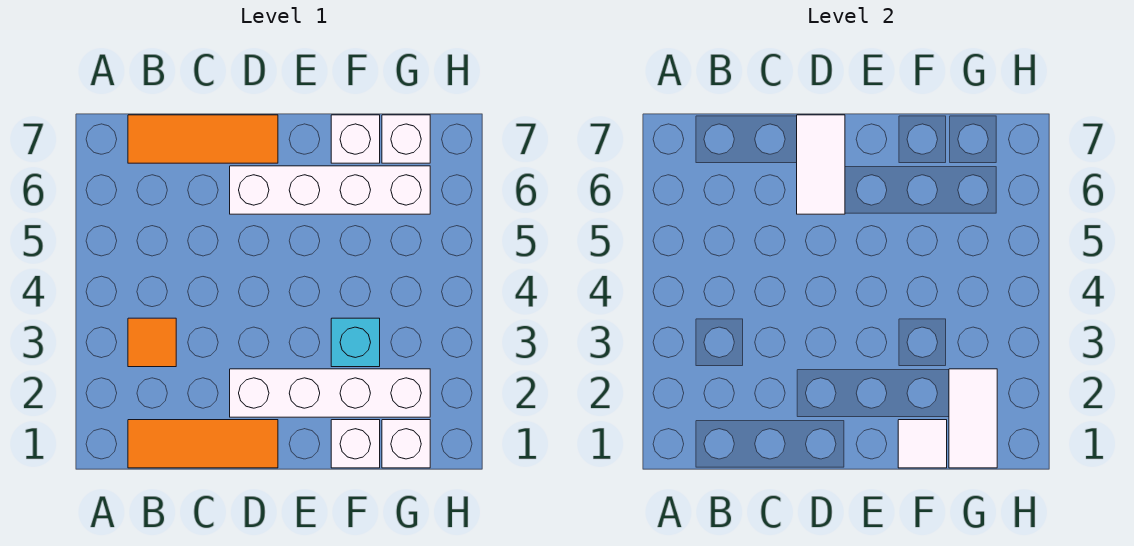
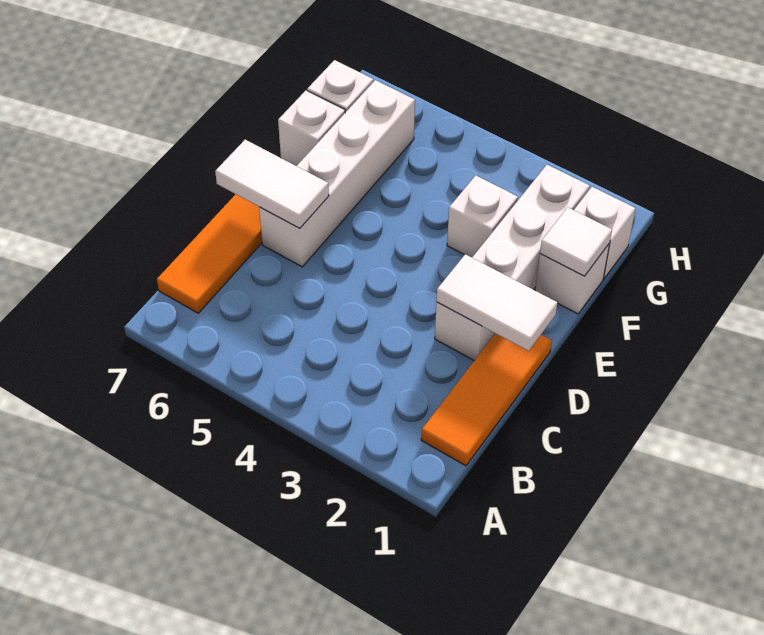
orange 1x1 tile [128,318,176,367] -> none
cyan 1x1 brick [331,318,380,367] -> white 1x1 brick [447,176,518,257]
white 1x2 tile [949,369,997,468] -> white 1x2 tile moved to [436,254,557,351]

